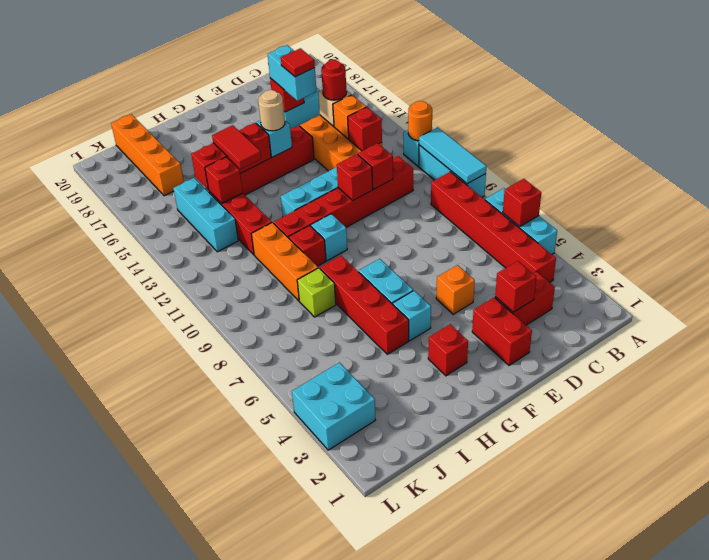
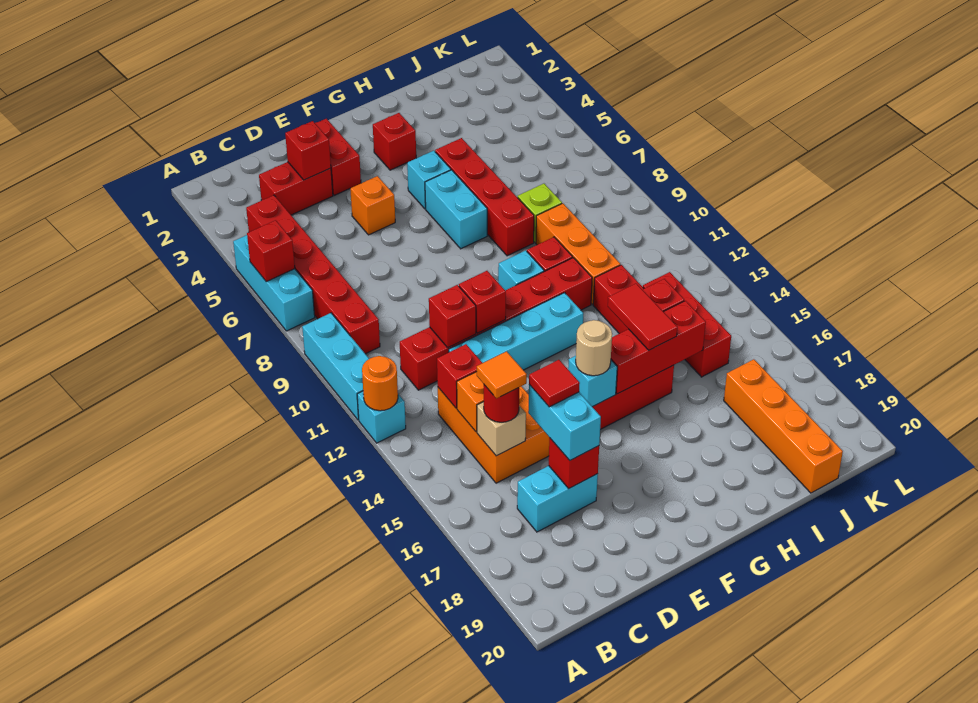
cyan 1x3 tile [419,127,486,184] -> none
none -> orange 1x1 tile [477,351,527,398]
cyan 1x3 brick [173,178,238,252] -> red 1x3 brick [643,272,731,377]
cyan 2x2 brick [292,363,375,450] -> none

